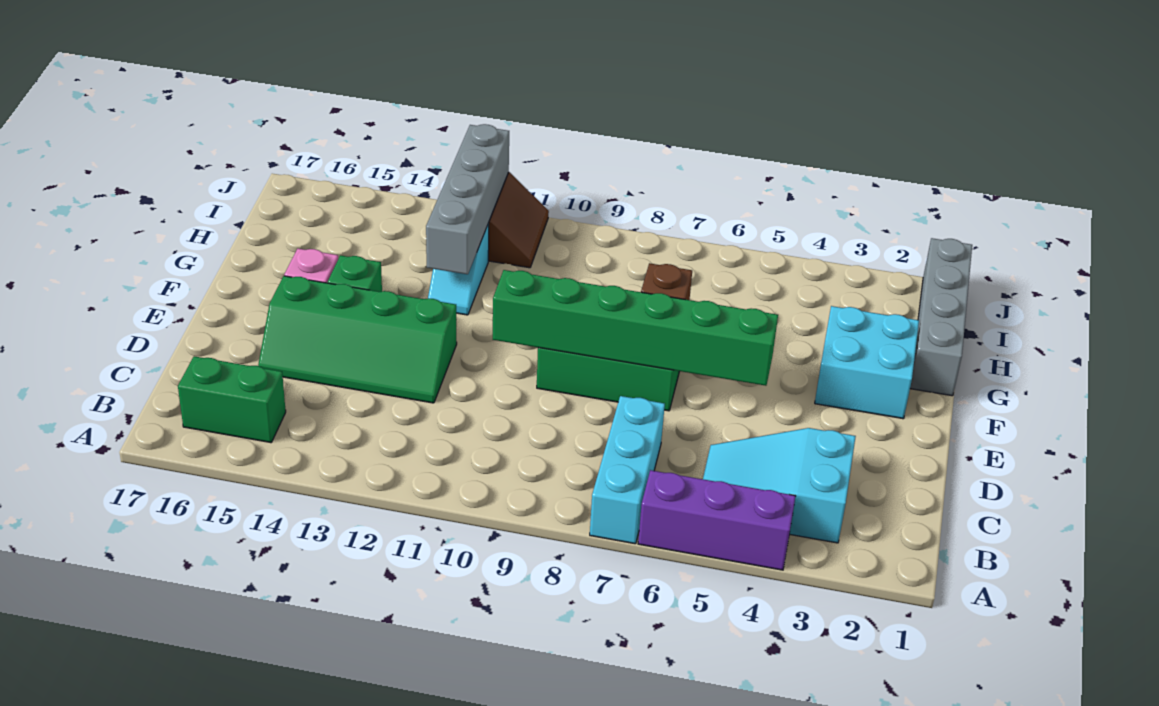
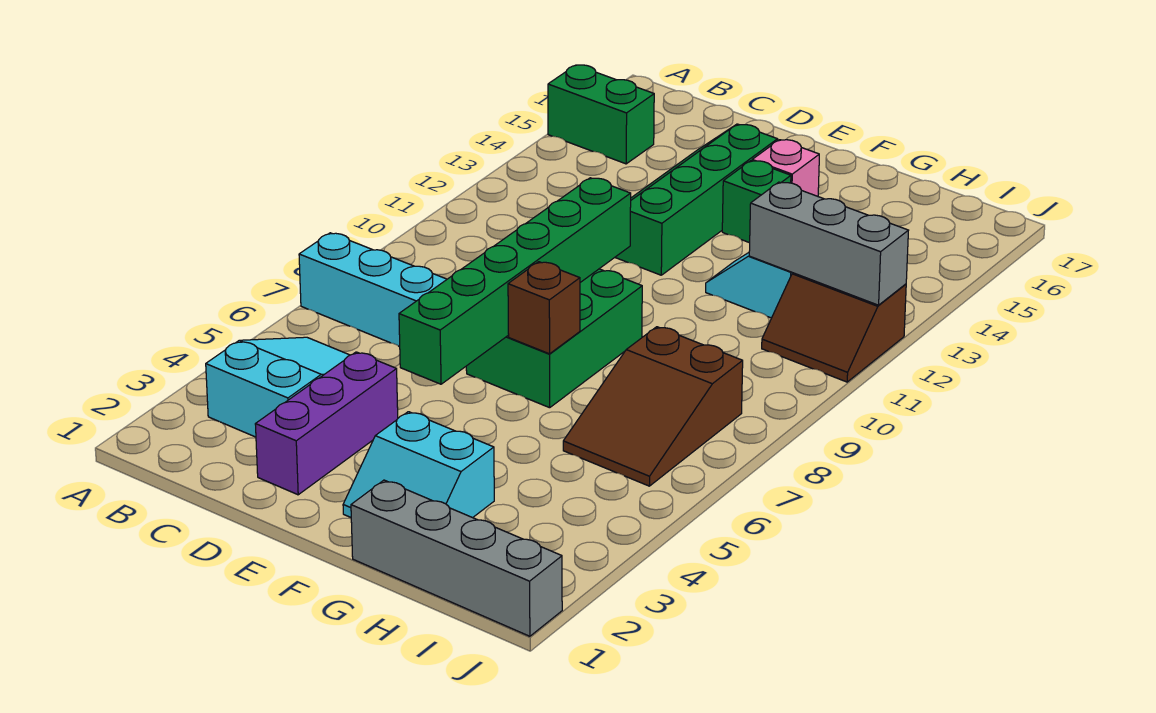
purple 1x3 brick [638,470,796,570] -> purple 1x3 brick moved to [255,352,398,495]
green 1x2 brick [178,356,286,443] -> green 1x2 brick turned to [548,65,654,164]
cyan 2x2 brick [815,306,919,419] -> cyan 2x2 slope [343,412,494,518]
grey 1x4 brick [426,124,509,274] -> grey 1x3 brick [749,182,909,305]
none -> brown 2x3 slope [563,327,743,486]

